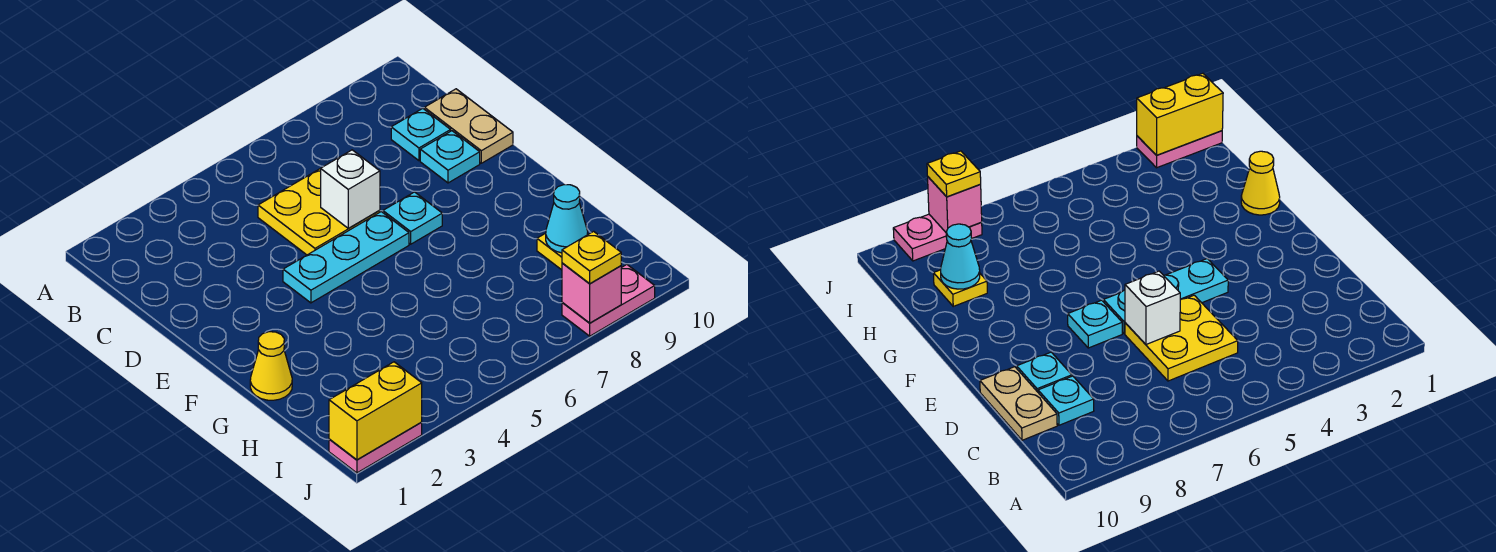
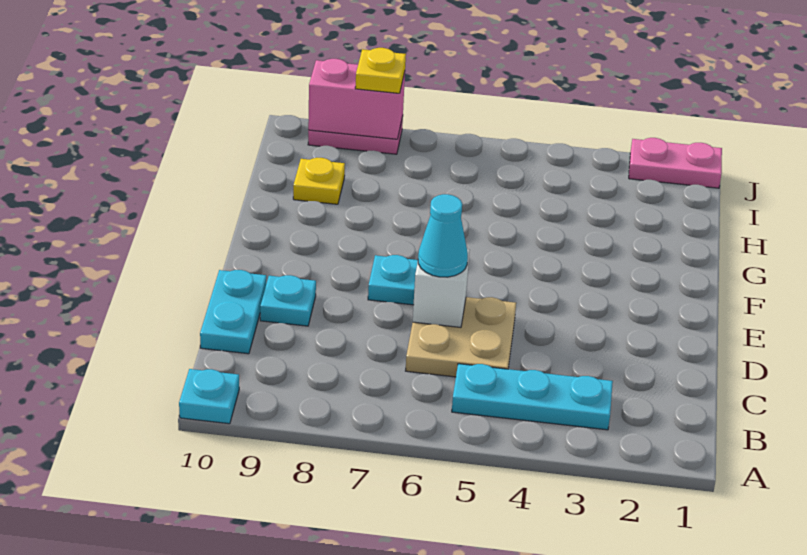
yellow 2x2 plate [258,168,380,255] -> tan 2x2 plate [406,297,516,377]
cyan 1x1 plate [391,108,451,161] -> cyan 1x1 plate moved to [179,369,239,424]
tan 1x2 plate [424,89,513,163] -> cyan 1x2 plate [200,270,266,354]
cyan 1x3 plate [283,212,409,303] -> cyan 1x3 plate moved to [452,364,613,430]
yellow 1x1 cone [250,332,292,400] -> none
cyan 1x1 cone [546,185,588,253] -> cyan 1x1 cone moved to [418,194,468,277]
yellow 1x2 brick [329,362,422,460] -> none
pink 1x1 brick [562,263,621,323] -> pink 1x2 brick [308,59,405,139]

